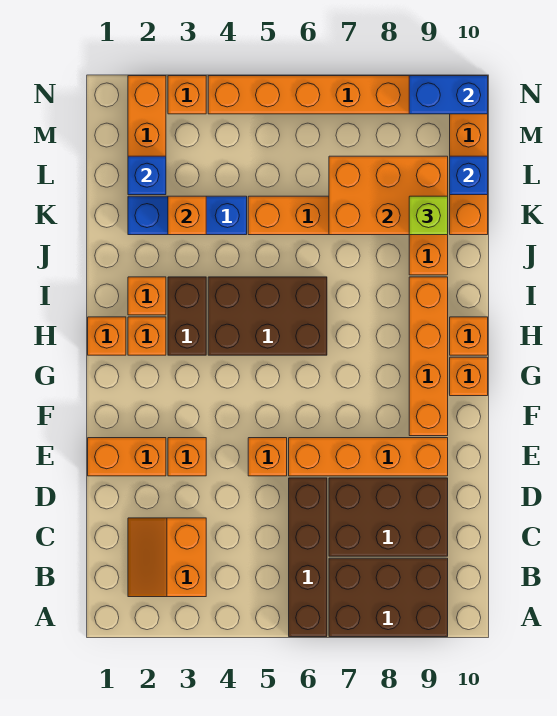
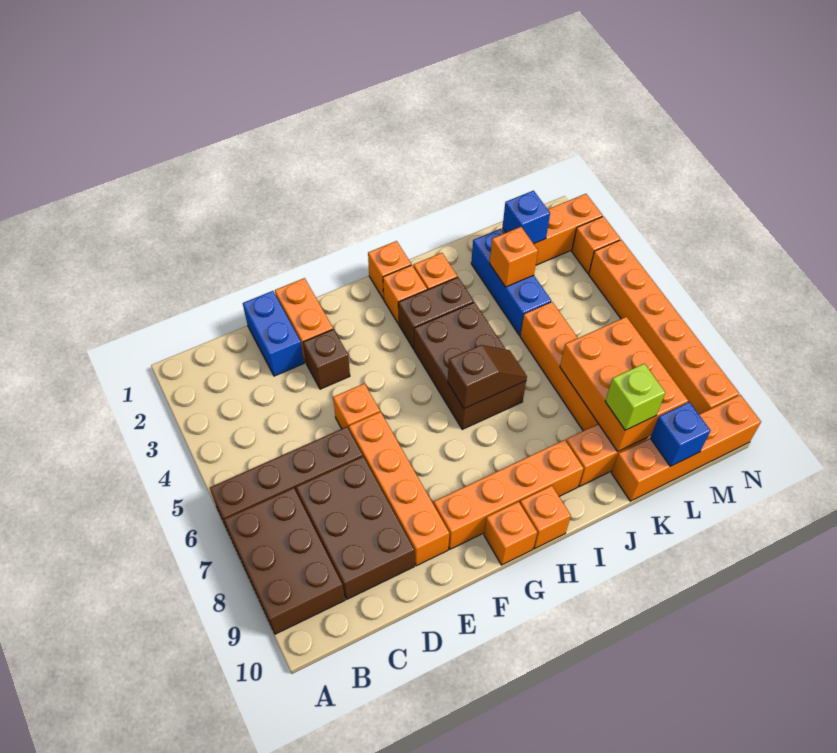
orange 2x2 slope [128,518,206,597] -> none
orange 1x1 brick [168,438,206,476] -> brown 1x1 brick [303,329,350,389]
none -> brown 1x2 slope [448,345,527,409]
blue 1x2 brick [409,76,488,114] -> blue 1x2 brick moved to [243,291,304,376]

